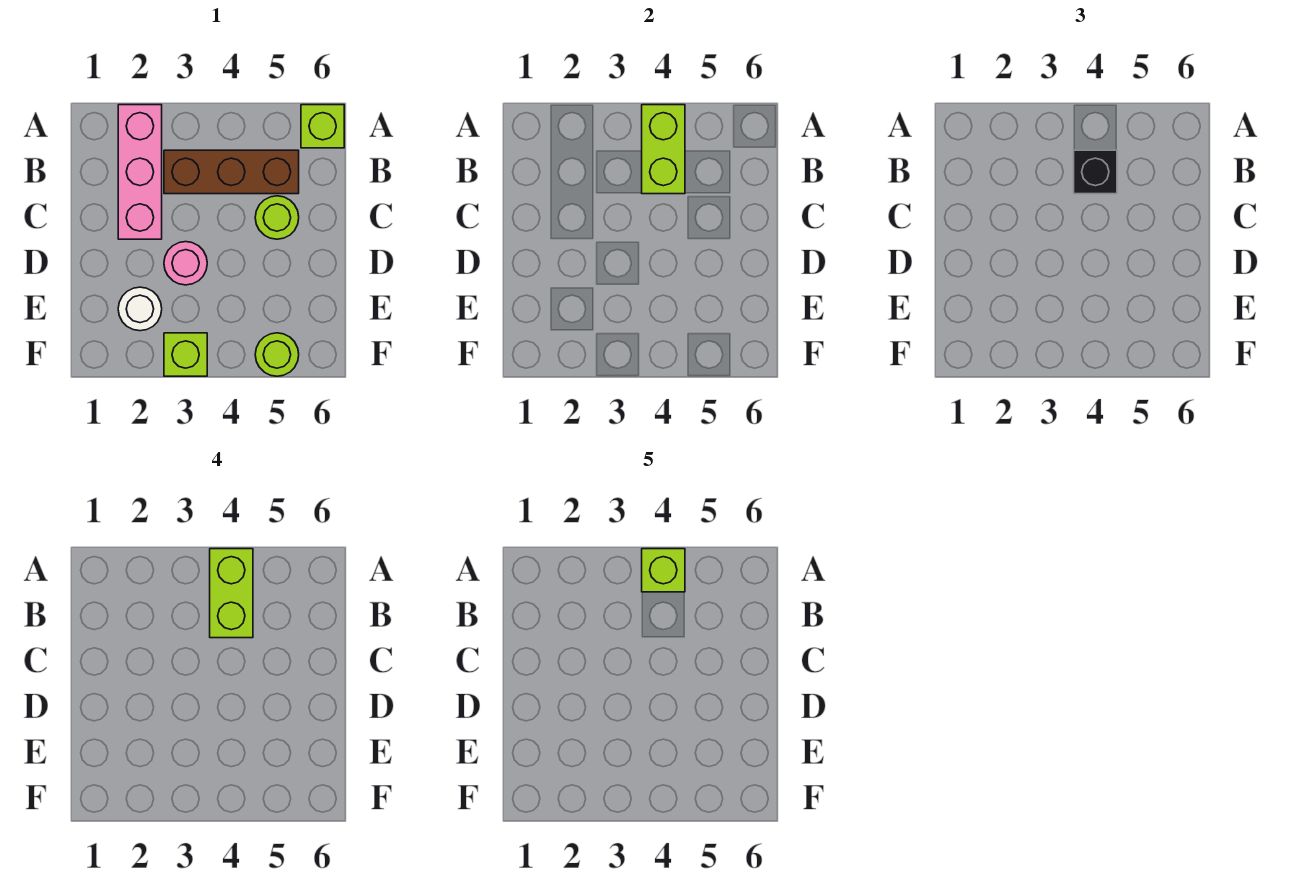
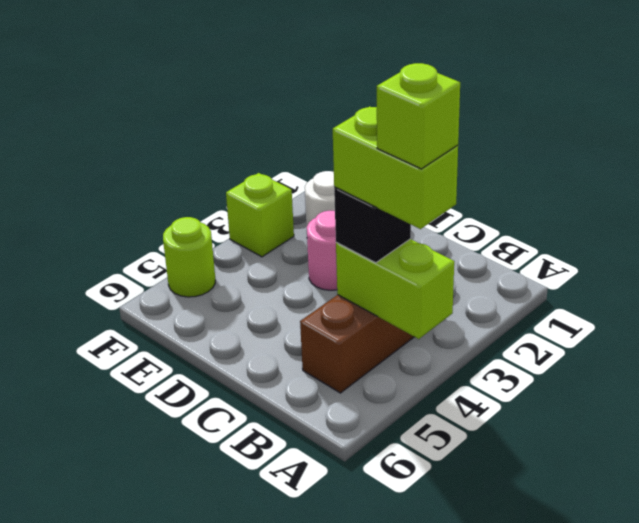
pink 1x3 brick [118,105,162,239] -> none
lime 1x1 brick [301,105,344,148] -> none
lime 1x1 round brick [255,196,299,239] -> none

